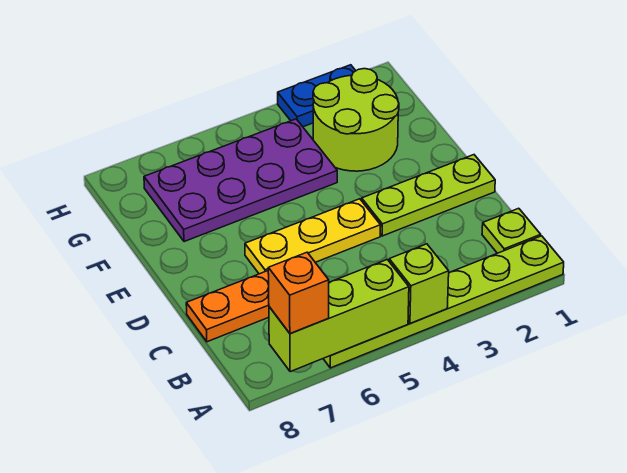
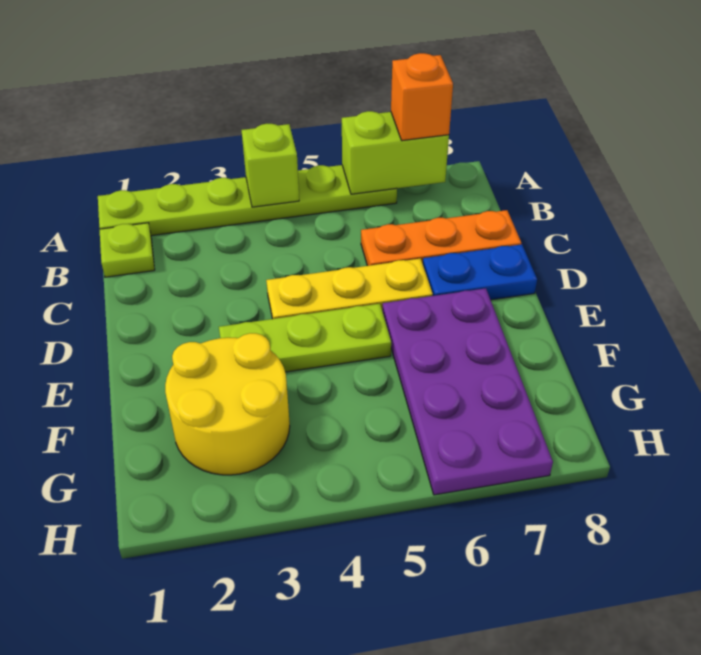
lime 1x3 brick [269,260,409,372] -> lime 1x2 brick [342,111,449,194]
lime 1x3 plate [362,155,495,236] -> lime 1x3 plate moved to [219,304,391,372]
lime 2x2 round brick [313,69,399,171] -> yellow 2x2 round brick [165,333,290,475]
purple 2x4 plate [144,119,337,242] -> purple 2x4 plate turned to [382,288,553,495]
blue 1x2 plate [278,65,356,127] -> blue 1x2 plate moved to [423,244,537,300]

